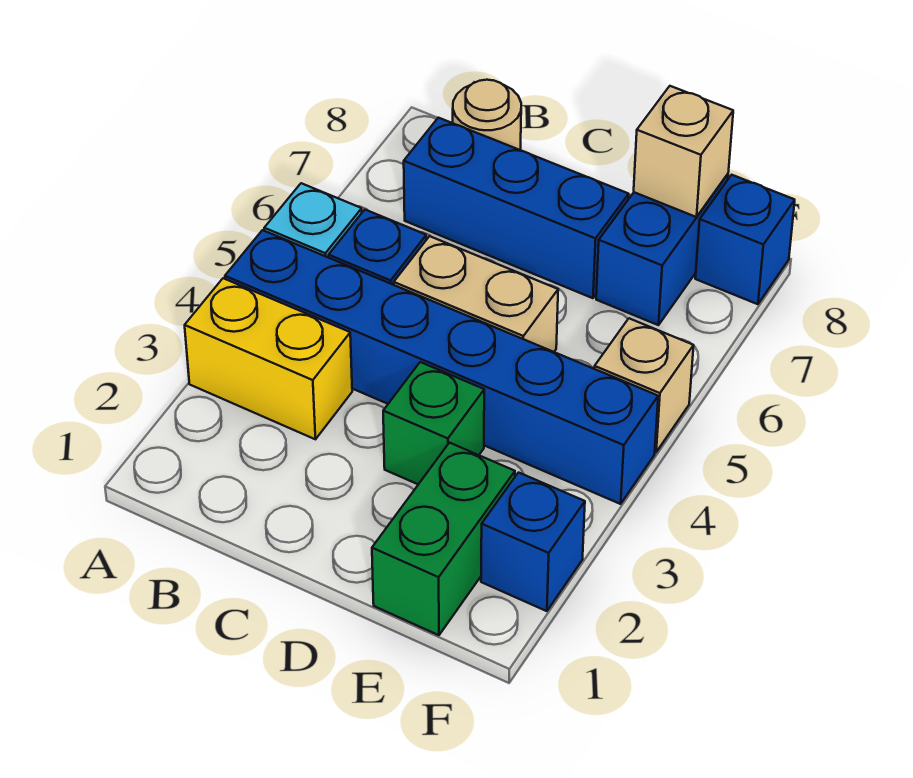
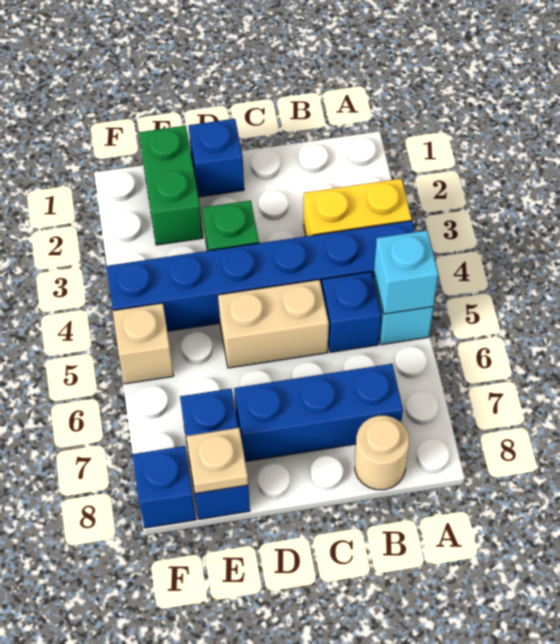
none -> cyan 1x1 brick [374,230,438,314]
tan 1x1 brick [634,86,733,217] -> tan 1x1 plate [186,428,248,493]
blue 1x1 brick [481,473,585,611] -> blue 1x1 brick moved to [188,119,244,197]

